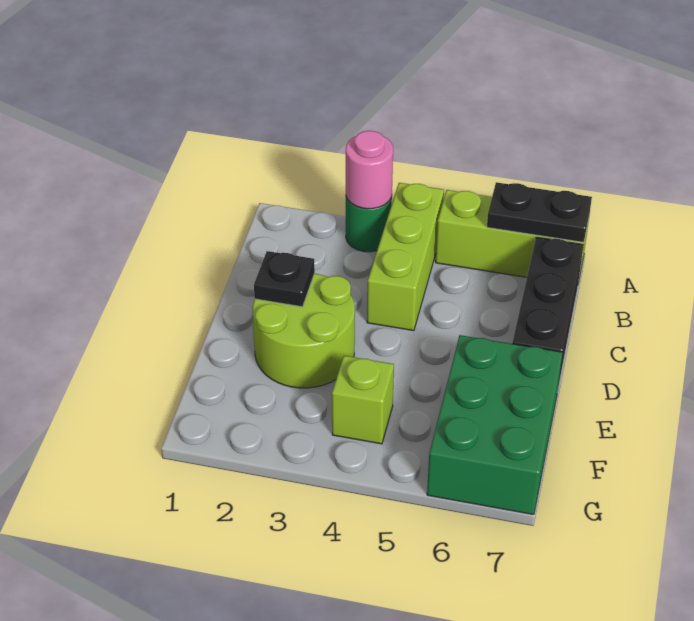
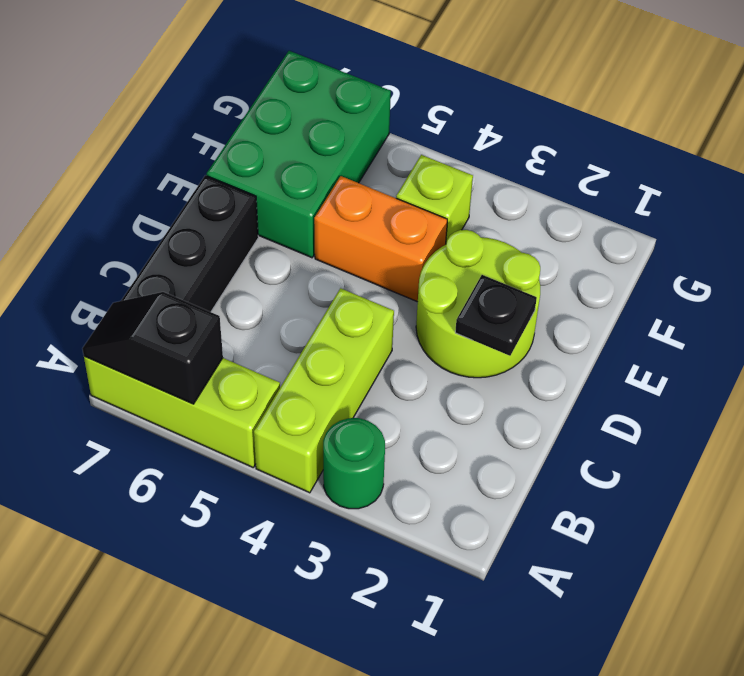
pink 1x1 round brick [346,131,393,209] -> none
black 1x2 plate [487,182,592,242] -> black 1x2 slope [82,292,223,404]
none -> orange 1x2 brick [314,176,447,302]

